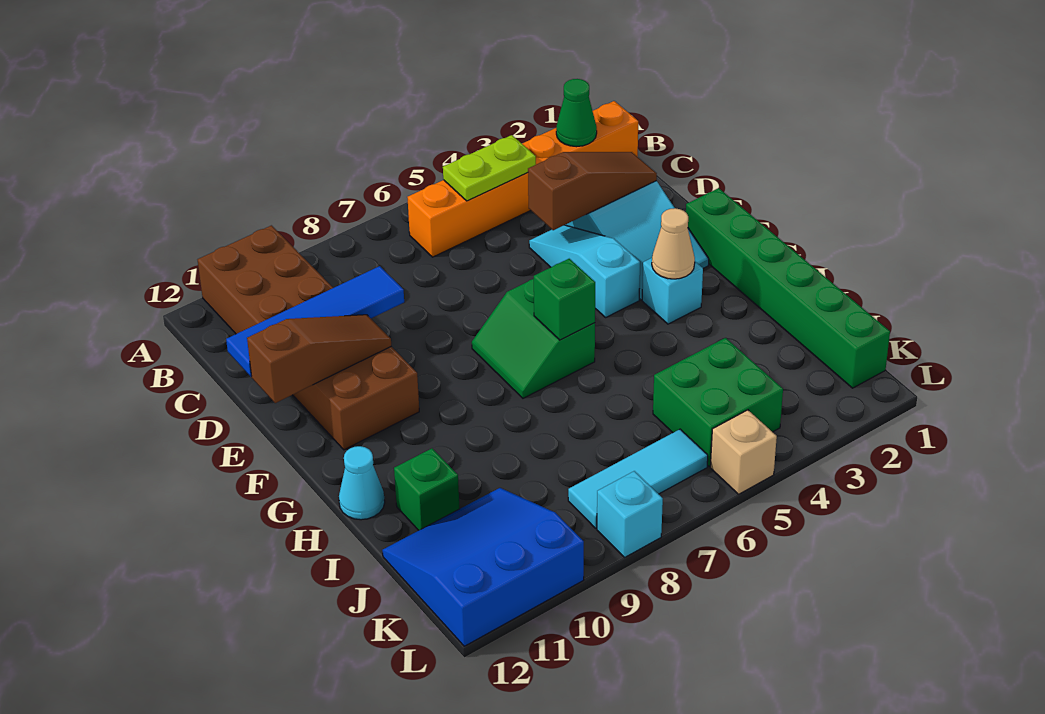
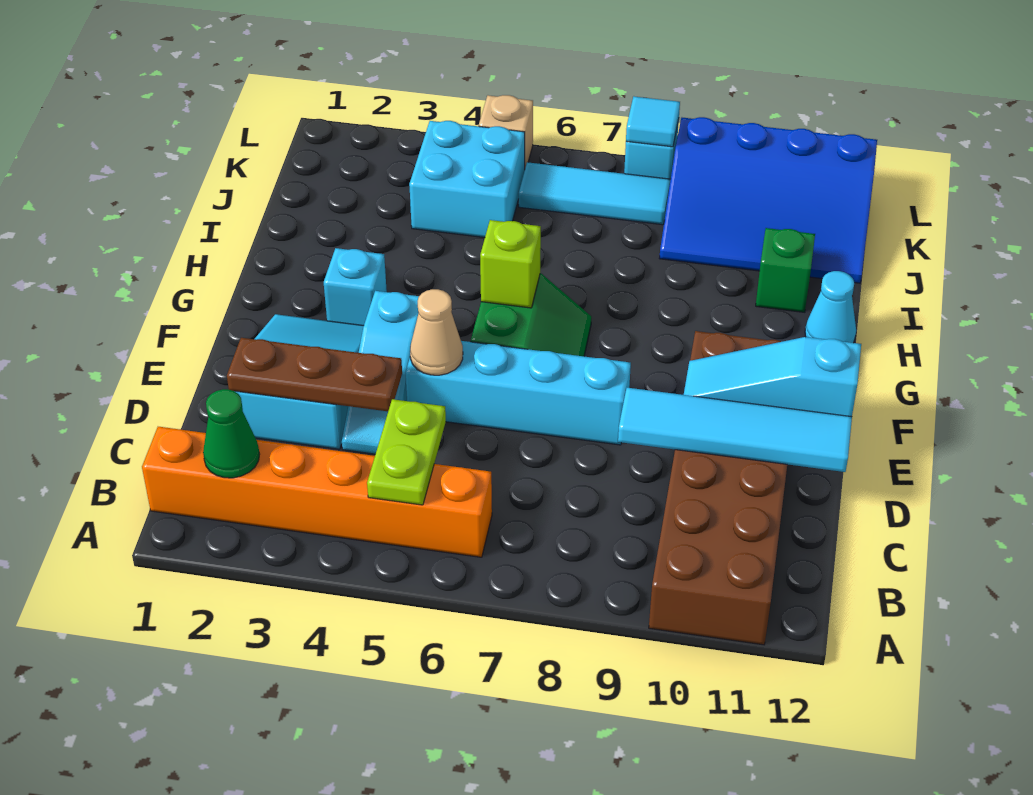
lime 1x2 plate [443,135,536,201] -> lime 1x2 plate turned to [367,399,446,505]
brown 1x3 slope [528,152,657,230] -> brown 1x3 plate [227,338,402,411]
blue 1x4 tile [226,266,404,376] -> cyan 1x4 tile [618,388,852,472]
none -> cyan 1x4 brick [406,341,631,445]
brown 1x3 slope [247,315,391,403] -> cyan 1x3 slope [684,337,861,417]
green 1x6 brick [686,188,890,388] -> none
tan 1x1 cone [652,208,695,279] -> tan 1x1 cone moved to [410,289,463,375]
green 1x1 brick [534,259,595,340] -> lime 1x1 brick [480,220,541,308]
green 2x2 brick [653,338,783,466] -> cyan 2x2 brick [409,121,525,237]
blue 3x3 slope [382,488,584,646] -> blue 3x4 slope [660,117,877,283]
none -> cyan 1x1 tile [626,96,680,147]

